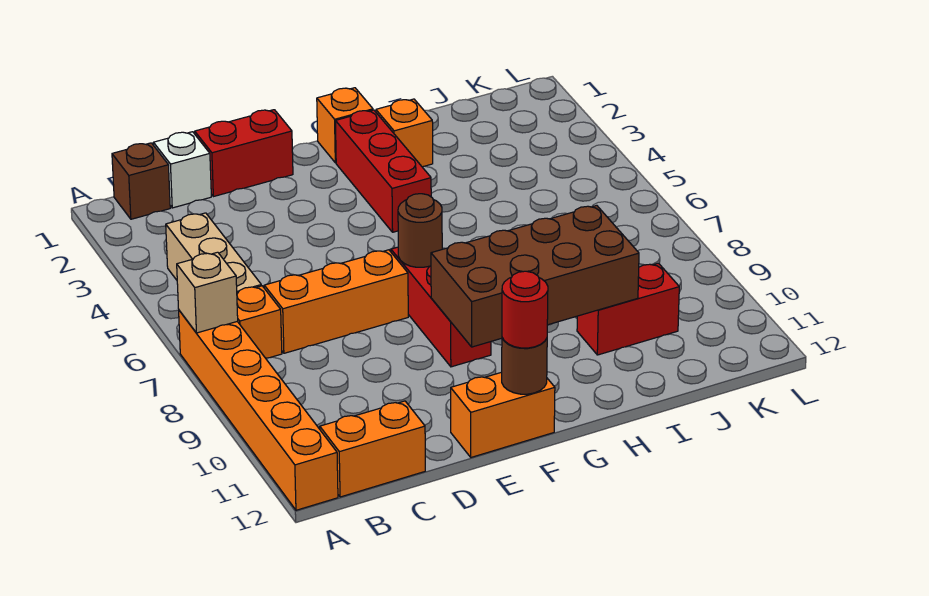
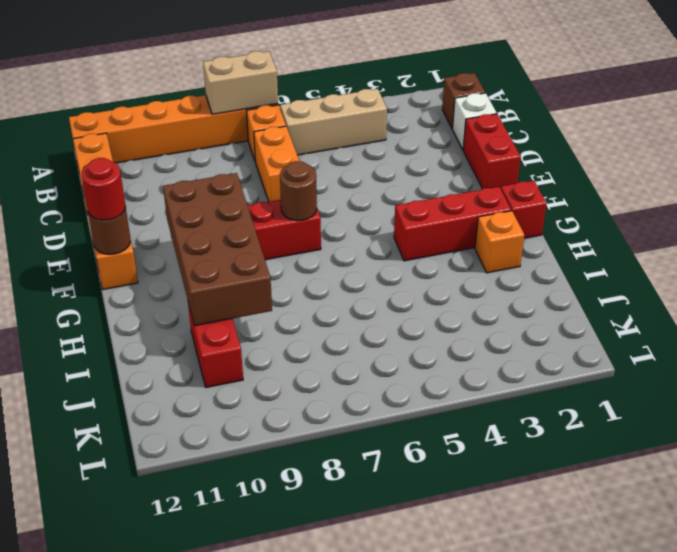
tan 1x1 brick [177,252,238,333] -> tan 1x2 brick [203,51,278,114]
orange 1x3 brick [264,250,408,353] -> orange 1x2 brick [254,126,299,202]
orange 1x1 brick [317,88,373,163] -> red 1x1 brick [501,180,547,238]

